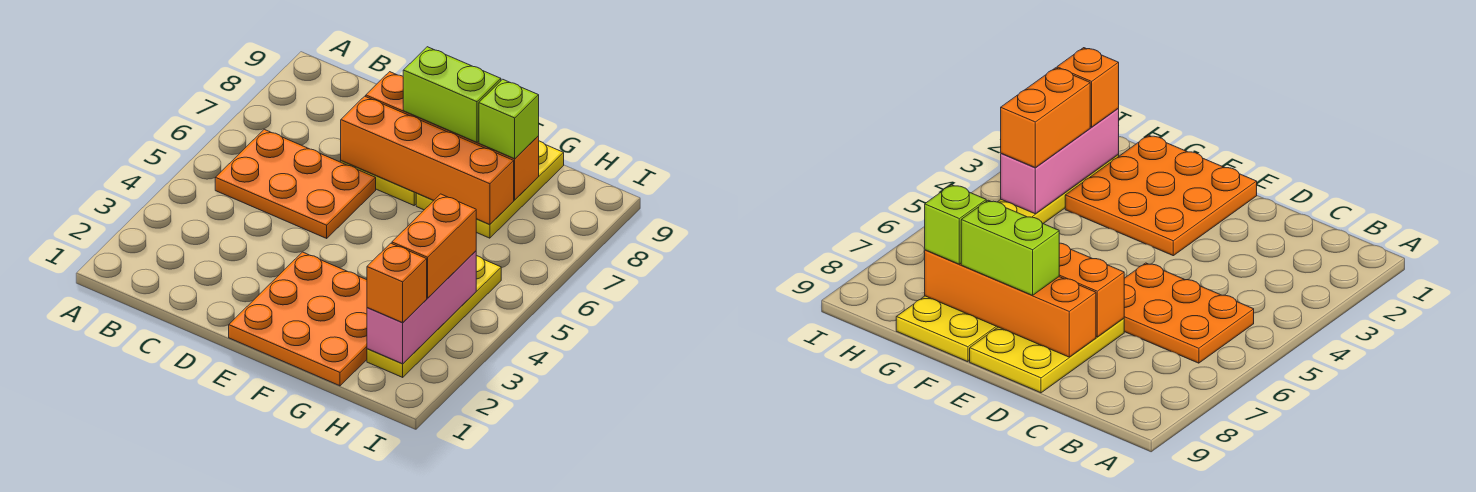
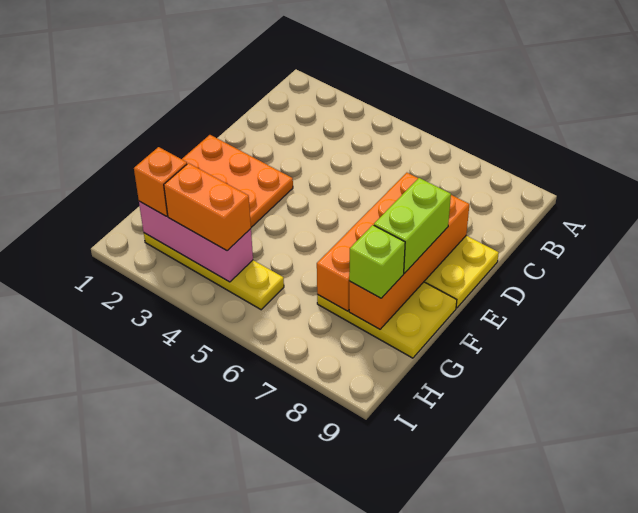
orange 2x3 plate [215,129,376,238] -> none

